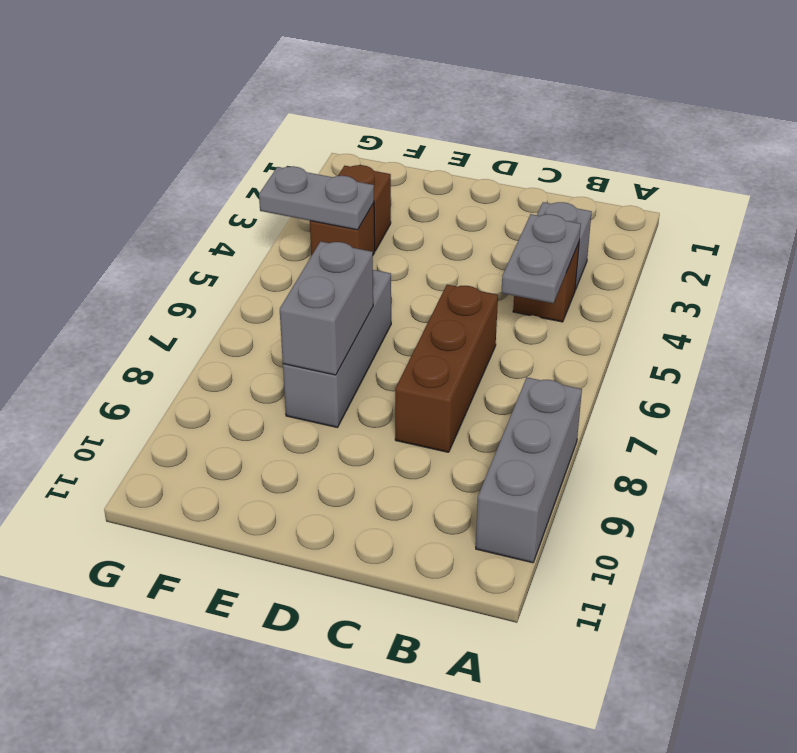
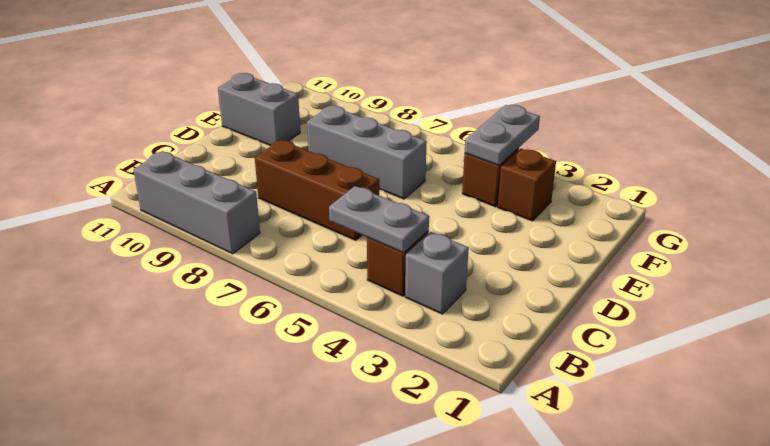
grey 1x2 brick [280,241,373,375] -> grey 1x2 brick moved to [218,73,300,145]

